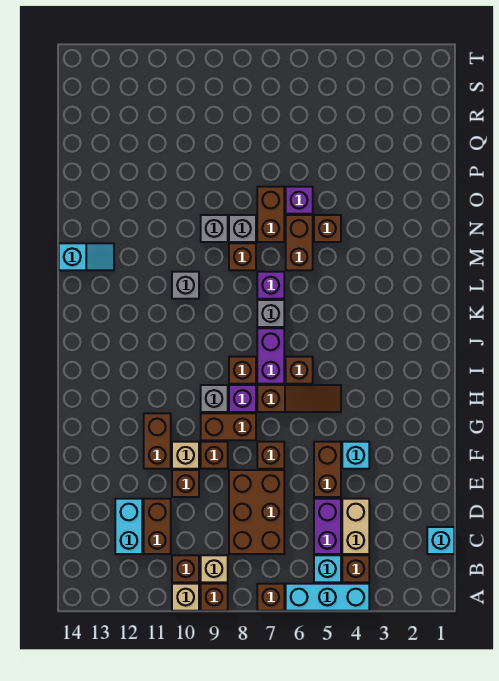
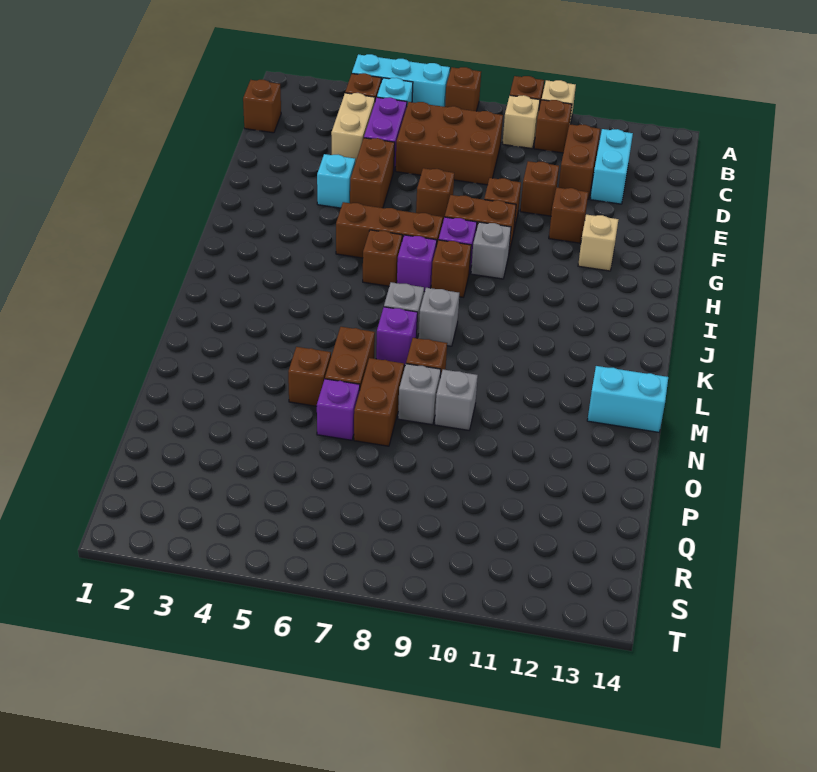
cyan 1x1 brick [427,527,454,554] -> brown 1x1 brick [243,80,281,133]
brown 2x3 brick [229,470,284,554] -> brown 2x3 brick turned to [396,102,503,185]
tan 1x1 brick [172,442,199,469] -> tan 1x1 brick moved to [578,215,619,271]
brown 1x2 brick [144,413,171,469] -> brown 1x1 brick [549,187,588,243]
brown 1x3 slope [257,385,341,412] -> brown 1x3 brick [336,202,443,258]
purple 1x2 brick [257,328,284,384] -> purple 1x1 brick [397,235,437,292]
grey 1x1 brick [172,272,199,299] -> grey 1x1 brick moved to [418,288,459,346]
cyan 1x2 slope [59,243,114,270] -> cyan 1x2 brick [587,366,668,432]

